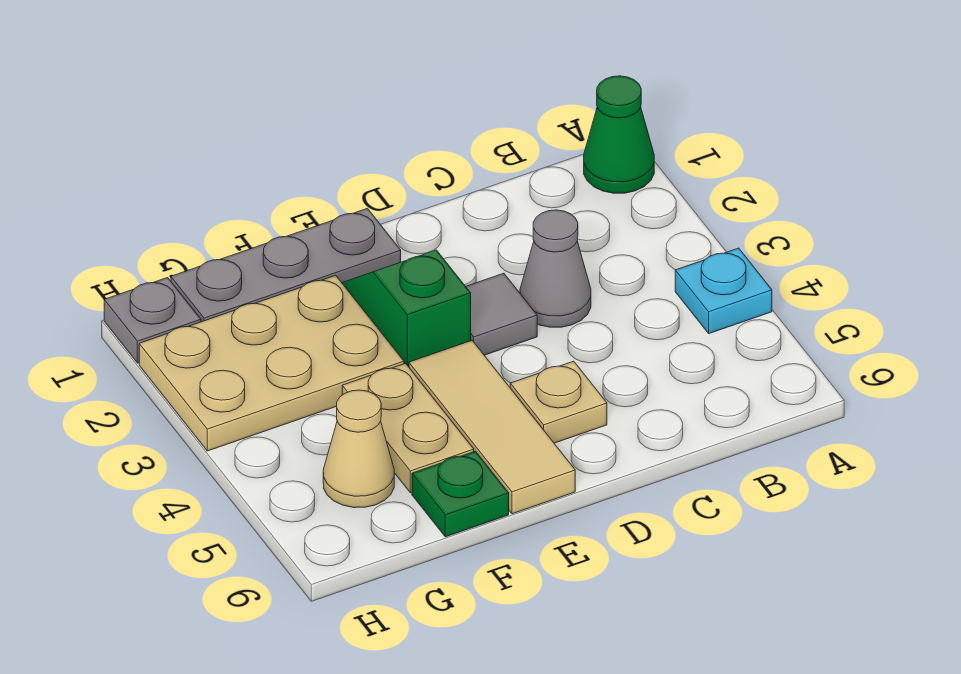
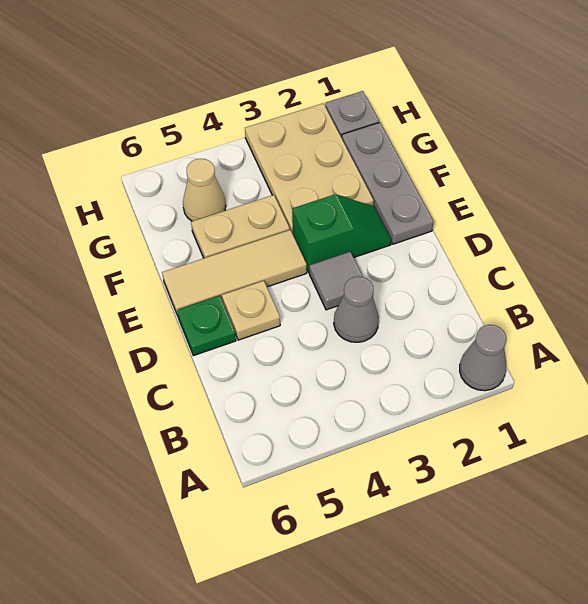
green 1x1 cone [584,76,654,193] -> grey 1x1 cone [460,325,507,391]
cyan 1x1 plate [675,248,772,333] -> none
green 1x1 plate [412,451,509,537] -> green 1x1 plate moved to [177,296,236,356]

